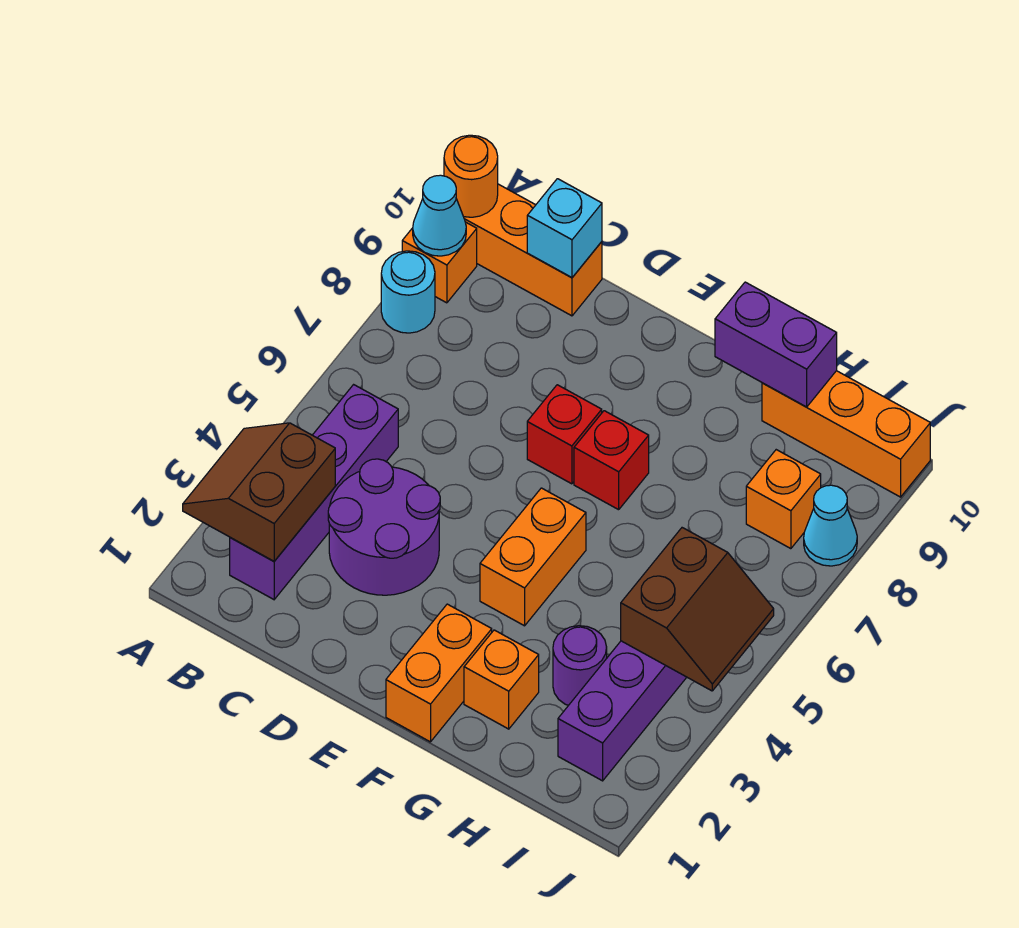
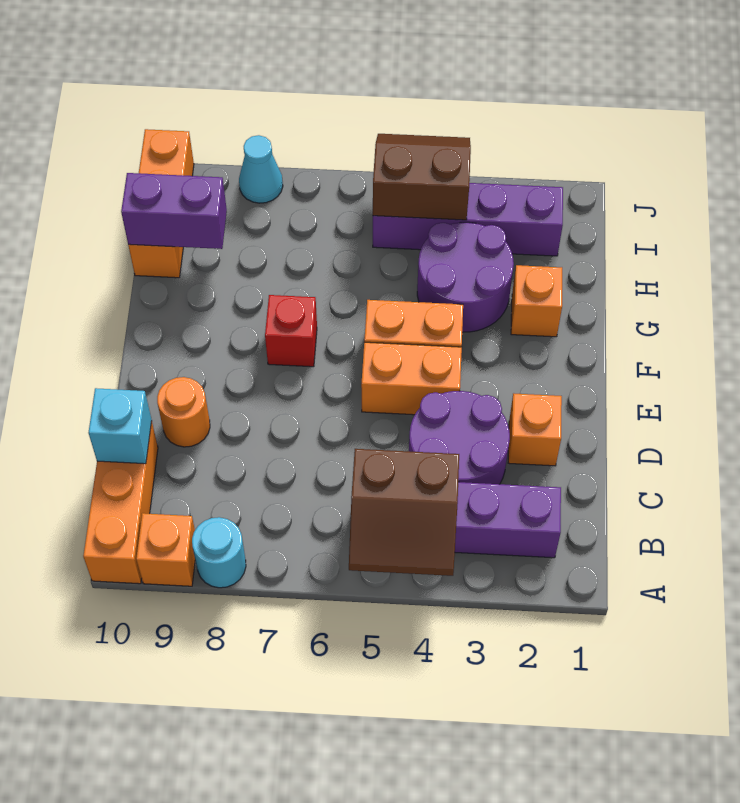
brown 2x2 slope [183,423,335,561] -> brown 2x2 slope moved to [349,449,459,576]
cyan 1x1 cone [413,175,466,256] -> none
orange 1x1 round brick [444,135,498,217] -> orange 1x1 round brick moved to [157,377,210,447]
red 1x1 brick [527,385,602,484] -> none
orange 1x2 brick [386,604,492,742] -> orange 1x2 brick moved to [361,342,462,415]
purple 1x2 brick [715,282,837,407] -> purple 1x2 brick turned to [121,173,227,249]
purple 1x1 round brick [553,626,607,705] -> purple 2x2 round brick [417,222,514,332]
orange 1x1 brick [746,450,821,549] -> orange 1x1 brick moved to [508,393,562,466]

